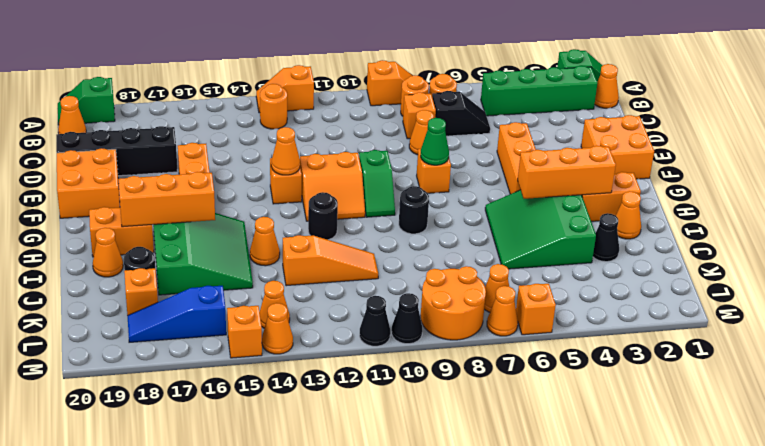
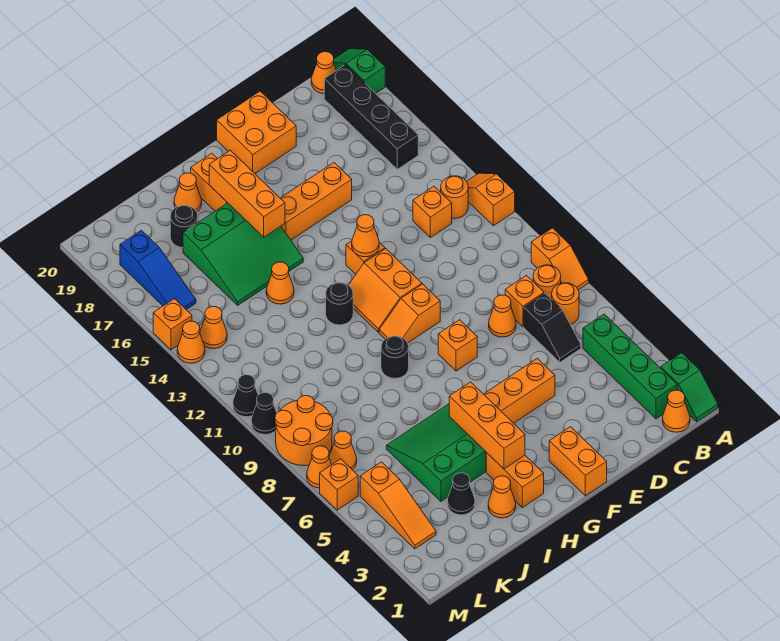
black 1x4 brick [56,126,178,176] -> black 1x4 brick moved to [324,65,418,169]
orange 2x2 brick [581,115,654,179] -> orange 1x2 brick [549,427,607,496]
green 1x1 cone [421,118,449,165] -> none
green 1x2 slope [359,150,395,217] -> orange 1x2 slope [379,284,440,343]
orange 1x3 slope [283,235,378,286] -> orange 1x3 slope moved to [360,462,436,549]
orange 1x1 brick [124,268,158,316] -> orange 1x1 brick moved to [413,187,452,238]
blue 1x3 slope [128,286,226,342] -> blue 1x3 slope turned to [120,230,196,310]

